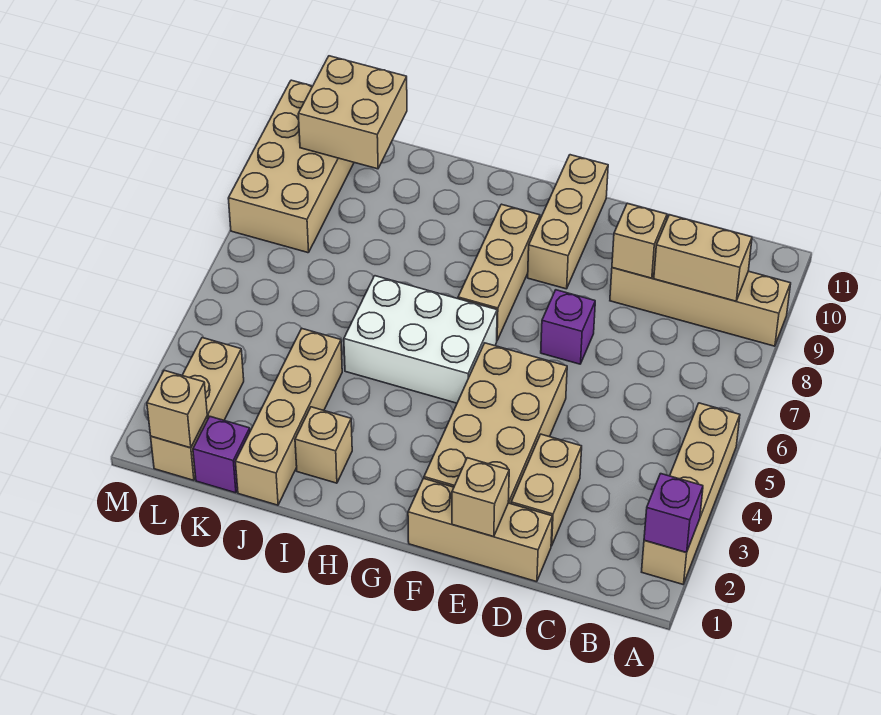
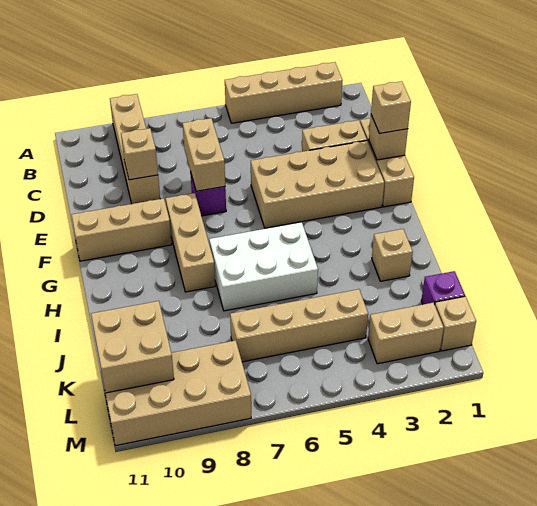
purple 1x1 brick [644,474,703,553] -> none
tan 1x2 brick [654,215,752,301] -> tan 1x2 brick moved to [183,118,225,191]
white 2x3 brick [344,276,497,403] -> white 2x3 brick turned to [209,222,318,311]
tan 1x3 brick [458,204,540,340] -> tan 1x3 brick turned to [166,193,215,292]
tan 1x4 brick [235,328,342,505] -> tan 1x4 brick moved to [230,289,368,362]
tan 1x1 brick [147,370,207,448] -> tan 1x1 brick moved to [371,81,411,134]

